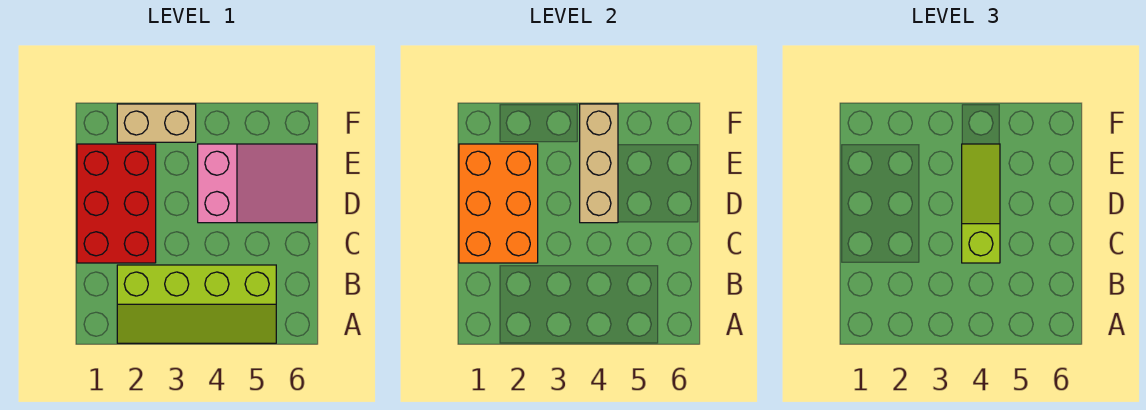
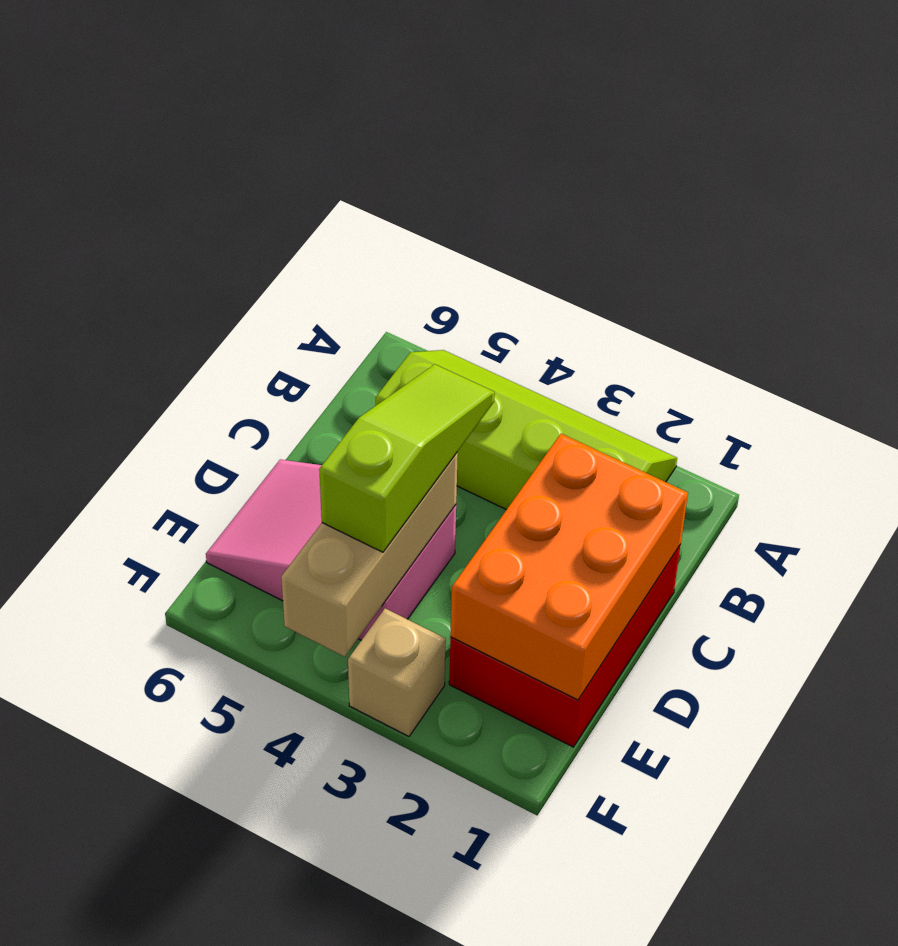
lime 1x3 slope [962,144,1000,263] -> lime 1x3 slope turned to [319,364,495,552]
tan 1x2 brick [117,104,196,142] -> tan 1x1 brick [348,608,446,736]

